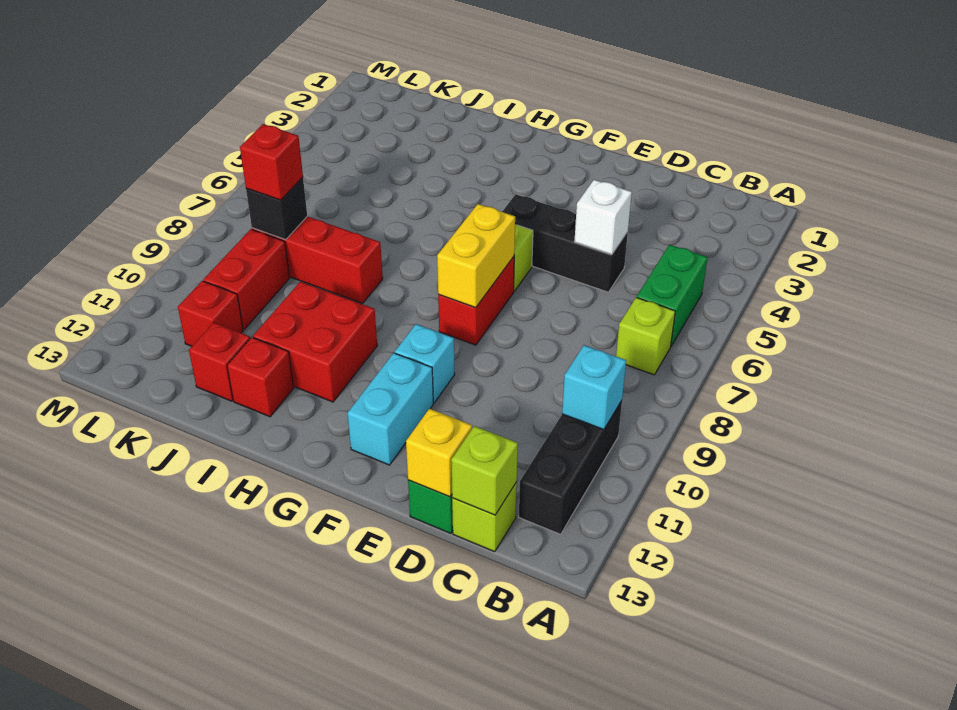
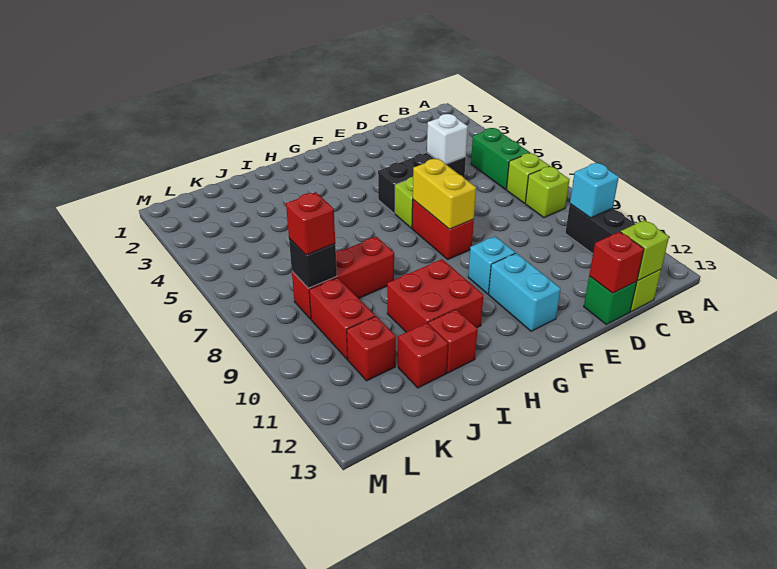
none -> lime 1x1 brick [525,166,570,218]
yellow 1x1 brick [406,409,472,497] -> red 1x1 brick [589,232,644,293]

